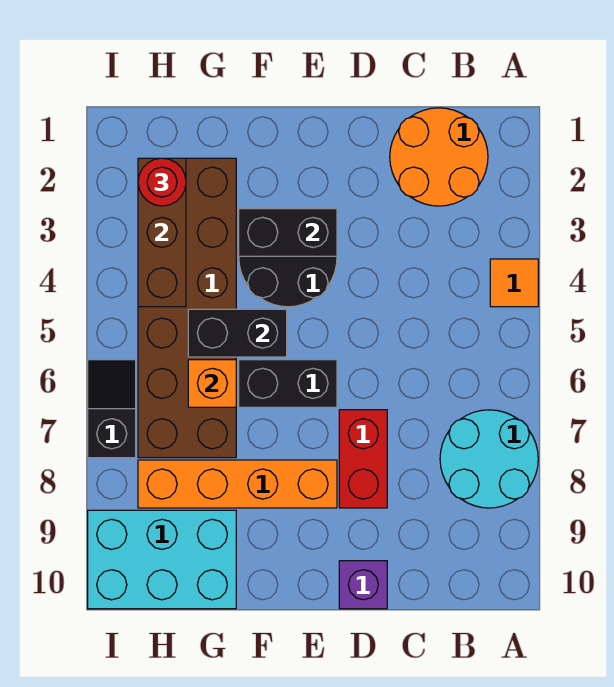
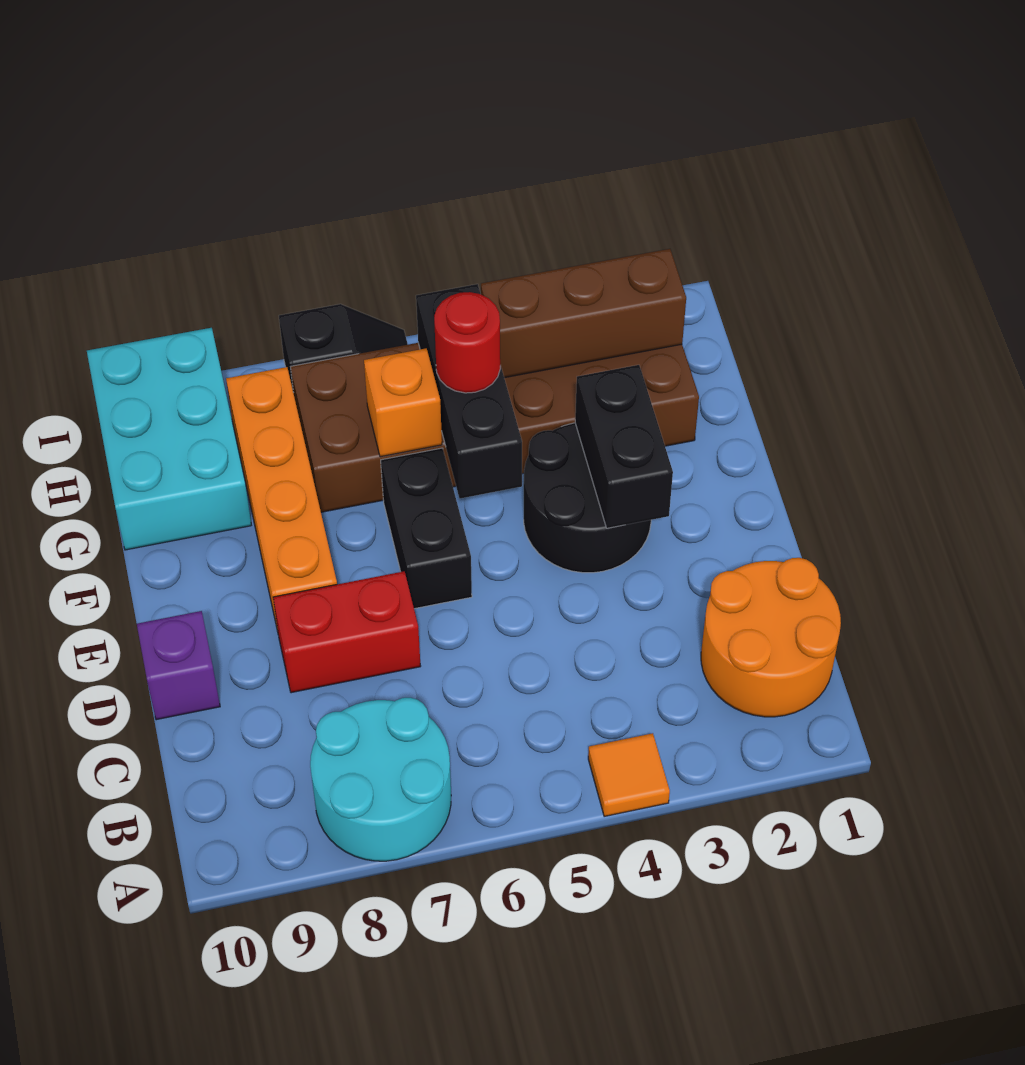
black 1x2 brick [188,309,287,357] -> black 1x3 brick [416,284,522,498]
red 1x1 round brick [138,158,186,206] -> red 1x1 round brick moved to [434,292,500,393]

